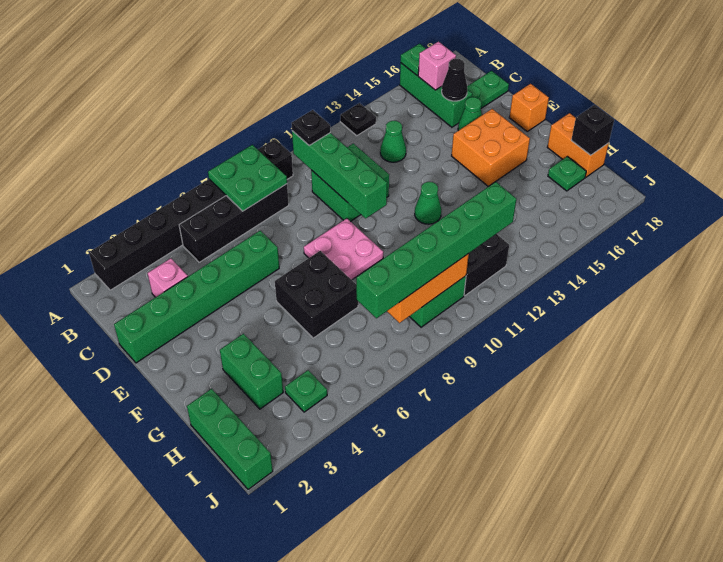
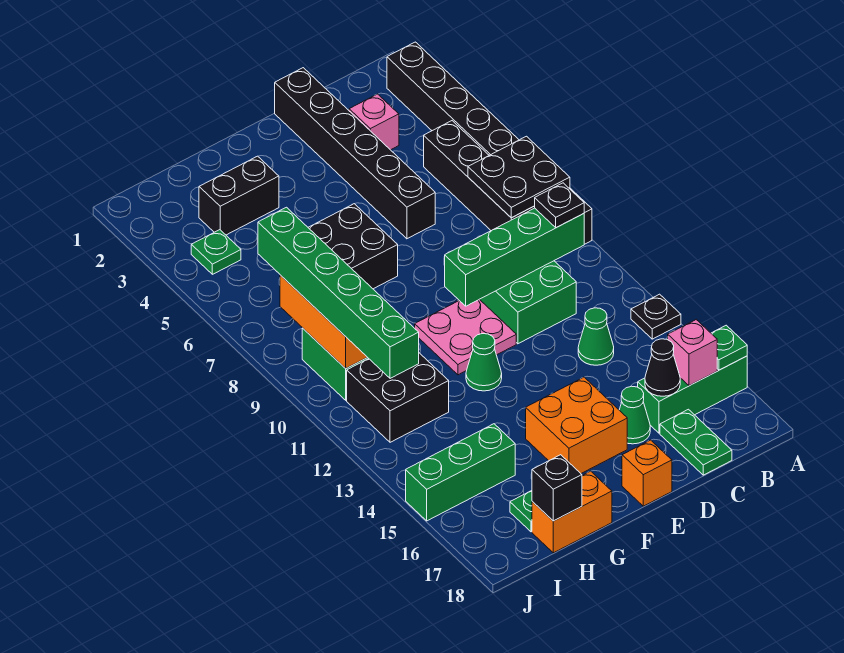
green 2x2 plate [208,145,287,211] -> black 2x2 plate [468,136,570,218]
green 1x6 brick [114,231,279,363] -> black 1x6 brick [275,68,435,239]
pink 2x2 plate [304,218,383,280] -> pink 2x2 plate moved to [415,299,516,375]
green 1x2 brick [220,334,283,409] -> black 1x2 brick [199,156,279,235]
green 1x3 brick [187,389,273,489] -> green 1x3 brick moved to [406,424,515,521]

